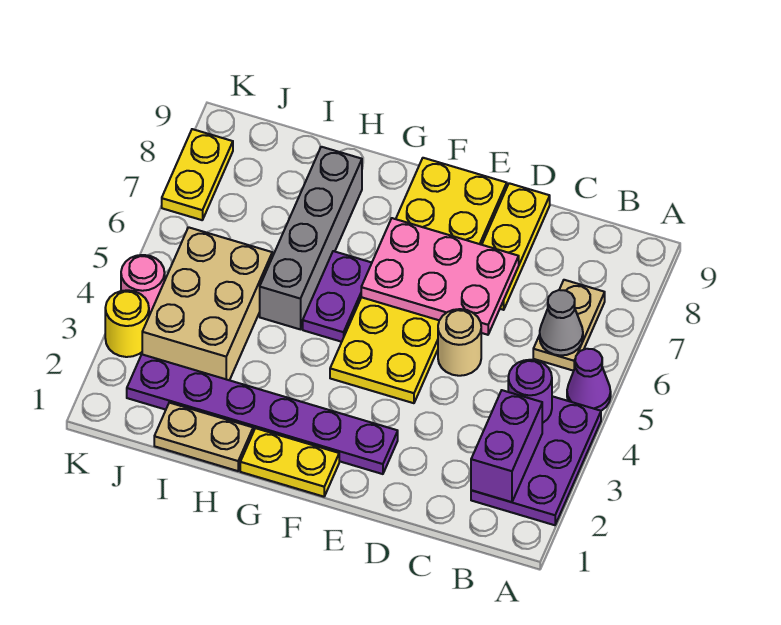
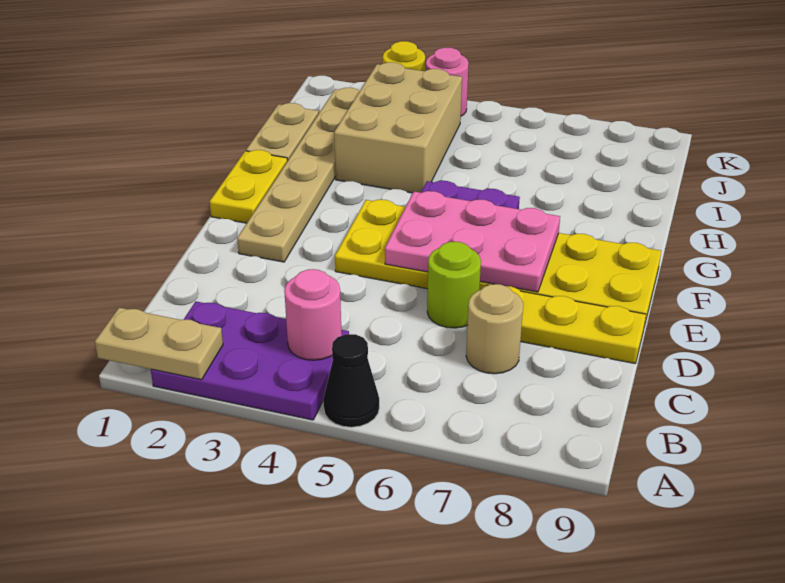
purple 1x1 cone [567,349,611,411] -> black 1x1 cone [323,334,379,427]
purple 1x2 brick [471,390,542,502] -> none
purple 1x1 round brick [508,360,552,423] -> pink 1x1 round brick [284,269,342,360]
tan 1x2 plate [533,280,605,371] -> tan 1x2 plate moved to [95,308,223,380]
grey 1x1 cone [540,290,583,356] -> none
tan 1x1 round brick [438,309,481,376] -> tan 1x1 round brick moved to [466,284,523,374]
none -> lime 1x1 round brick [427,242,481,328]
pink 2x3 plate [361,218,519,335] -> pink 2x3 plate turned to [385,191,560,292]
purple 1x6 plate [127,355,398,474] -> tan 1x6 plate [237,88,360,262]
grey 1x4 brick [260,147,362,329] -> none
tan 2x3 brick [142,227,272,380] -> tan 2x3 brick turned to [334,62,462,193]
yellow 1x2 plate [162,129,233,220] -> none

